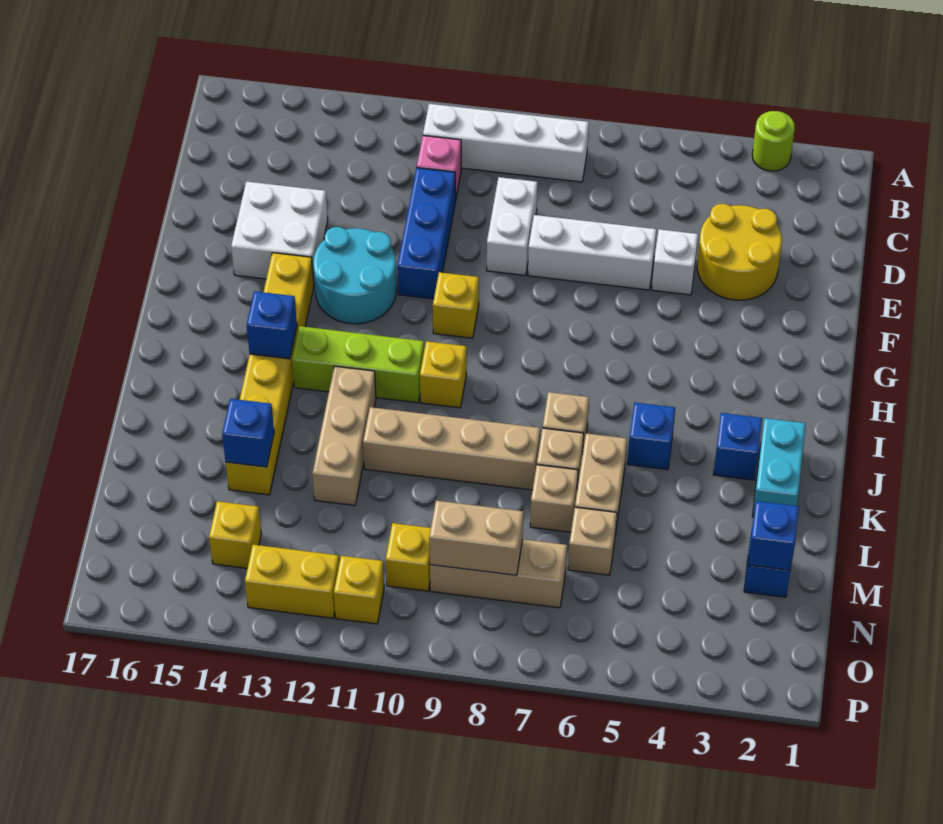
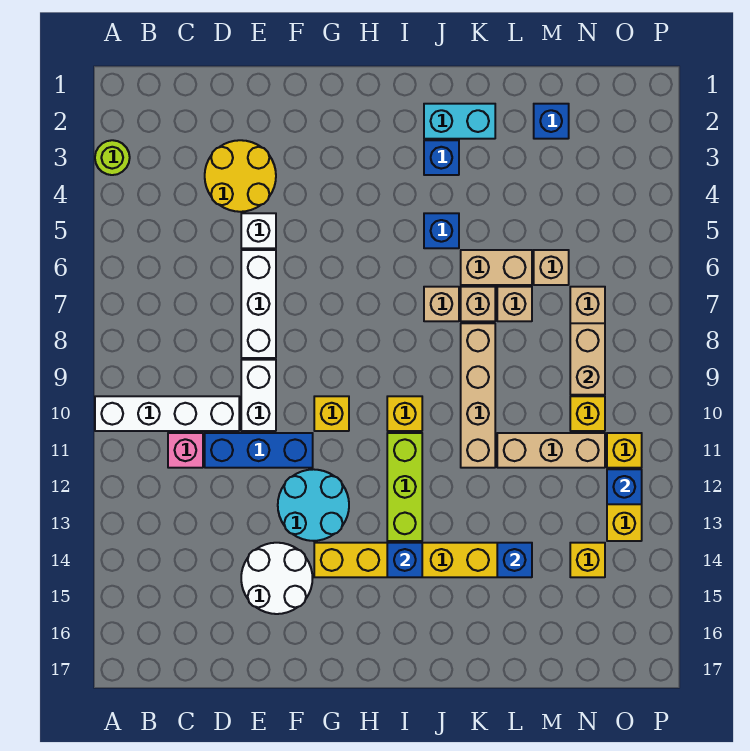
white 1x4 brick [423,104,589,182] -> white 1x4 brick turned to [95,396,239,431]
white 1x2 brick [487,177,537,276] -> white 1x2 brick turned to [241,360,276,431]
white 2x2 brick [231,181,328,283] -> white 2x2 round brick [241,543,313,614]
tan 1x3 brick [312,366,376,505] -> tan 1x3 brick moved to [497,433,605,468]
blue 1x1 brick [748,501,799,570] -> blue 1x1 brick moved to [607,469,642,504]

